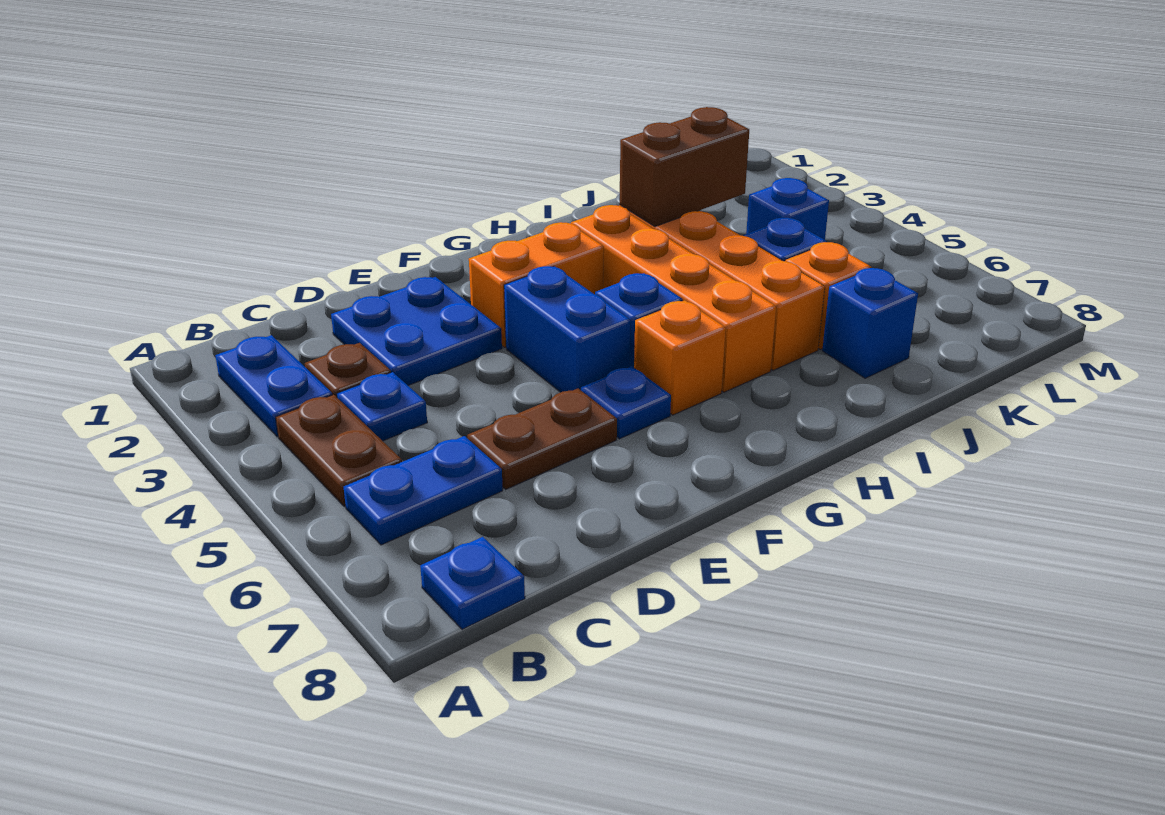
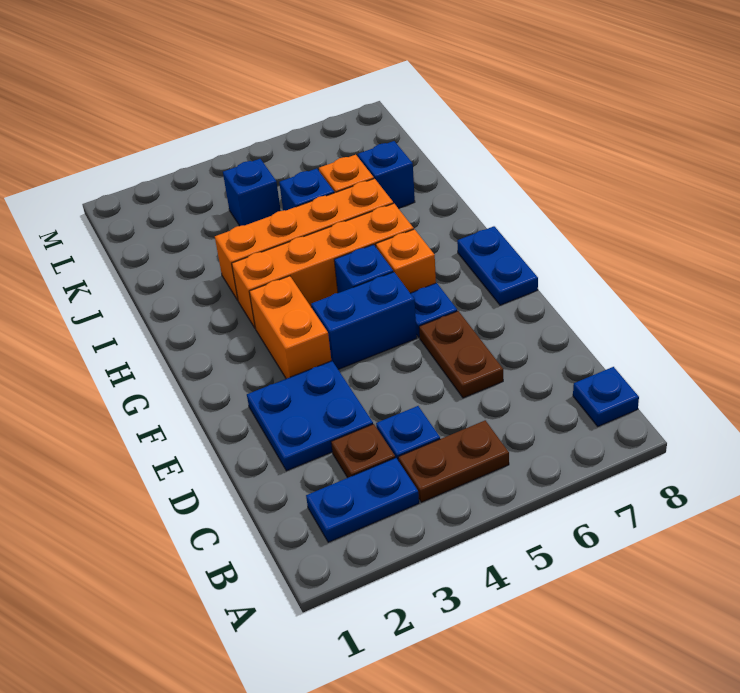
blue 1x2 plate [344,436,503,545] -> blue 1x2 plate moved to [457,226,538,305]
brown 1x2 brick [619,107,749,227] -> none

